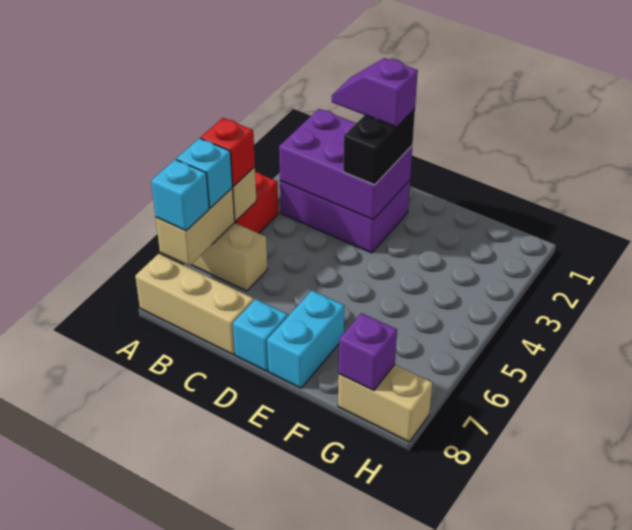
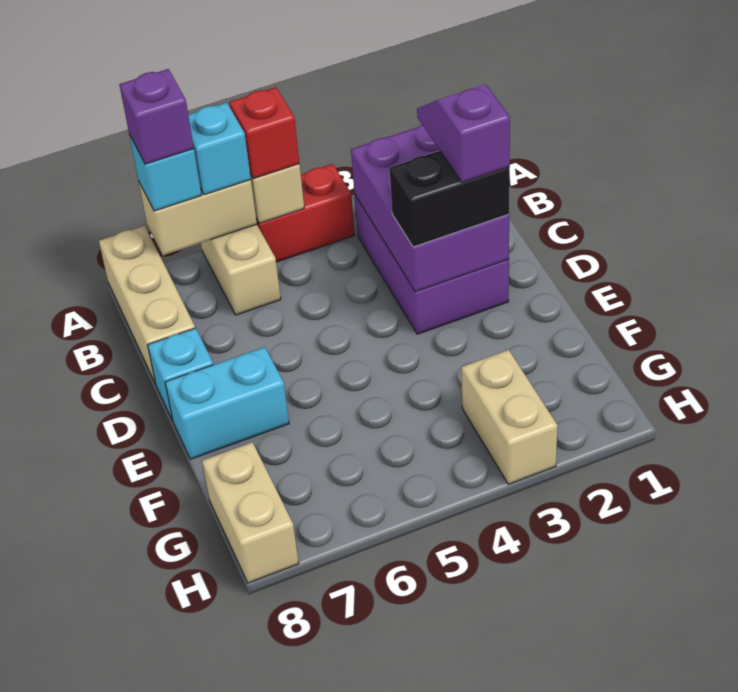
none -> tan 1x2 brick [461,350,558,484]
purple 1x1 brick [339,313,397,391] -> purple 1x1 brick moved to [119,69,194,164]

